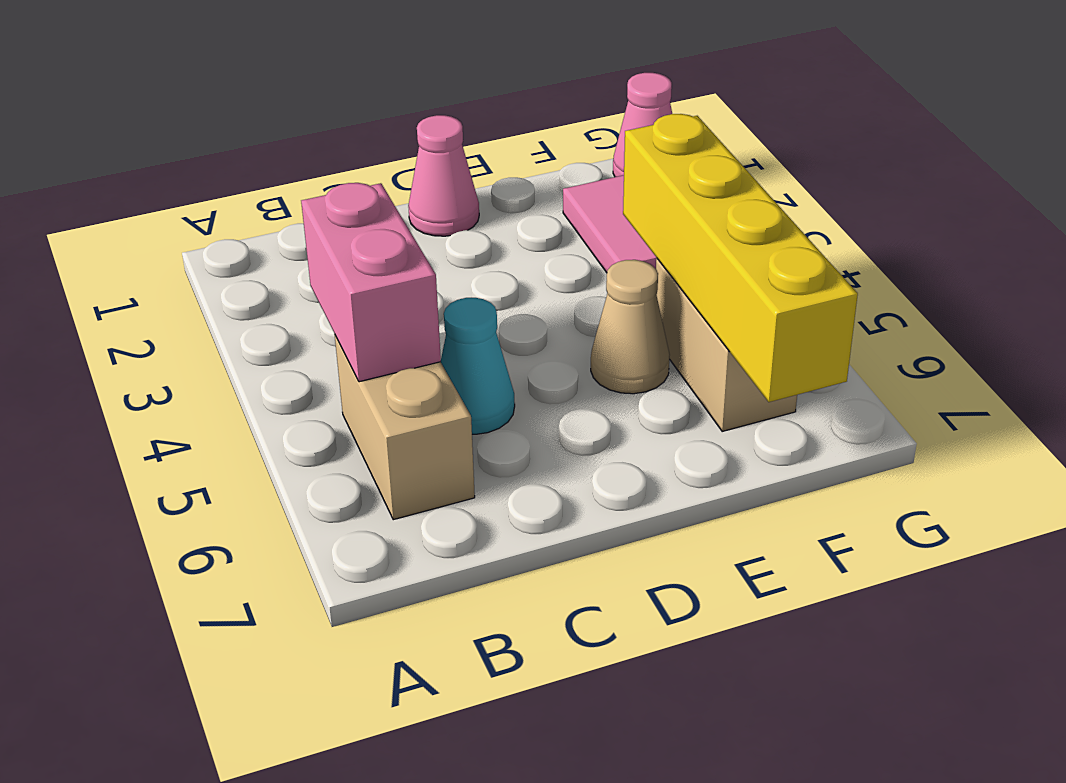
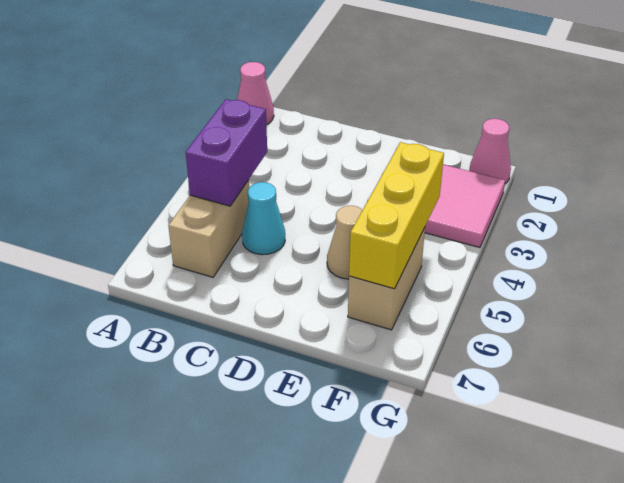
pink 1x2 brick [301,183,441,382] -> purple 1x2 brick [186,99,267,206]
pink 1x1 cone [408,115,479,236] -> pink 1x1 cone moved to [237,62,274,125]
yellow 1x4 brick [623,114,858,402] -> yellow 1x3 brick [349,142,444,289]

